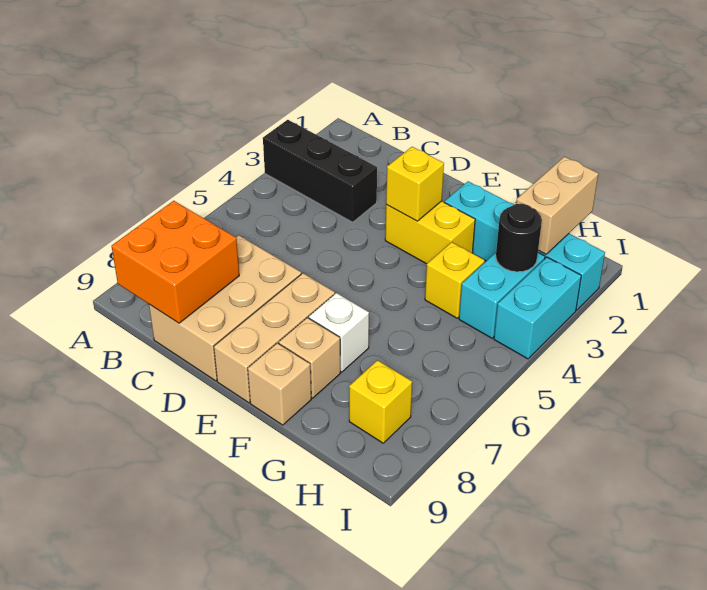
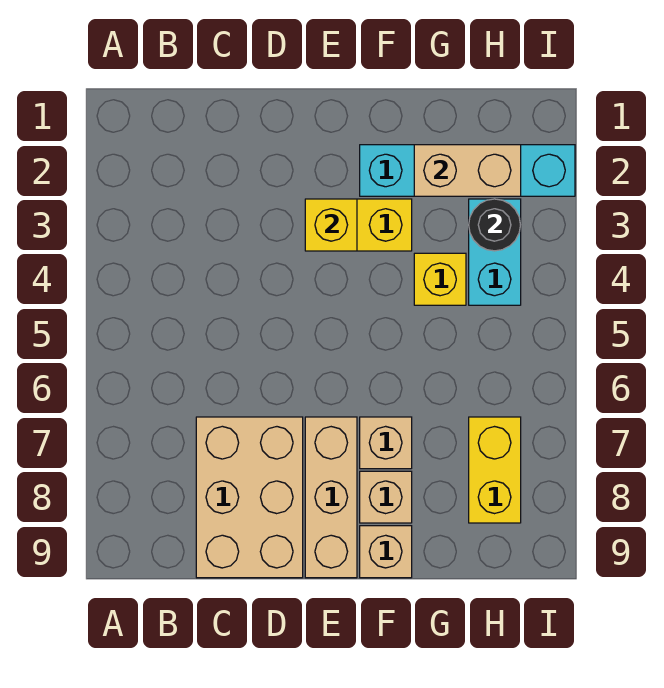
black 1x3 brick [263,120,377,222] -> none
orange 2x2 brick [112,201,239,323] -> none
white 1x1 brick [309,293,369,372] -> tan 1x1 brick [360,417,412,469]
tan 1x2 brick [516,157,598,254] -> tan 1x2 brick turned to [414,145,521,196]
yellow 1x1 brick [349,360,412,443] -> yellow 1x2 brick [469,417,521,523]
cyan 1x2 brick [494,257,581,359] -> none

